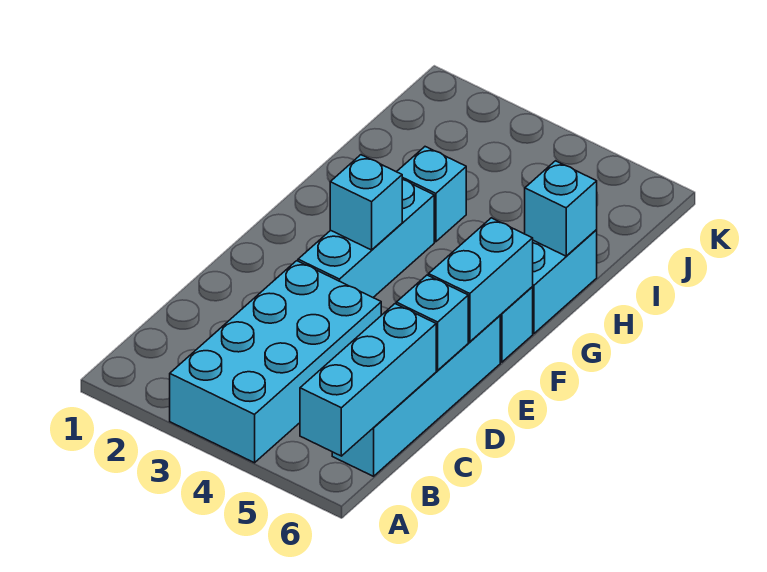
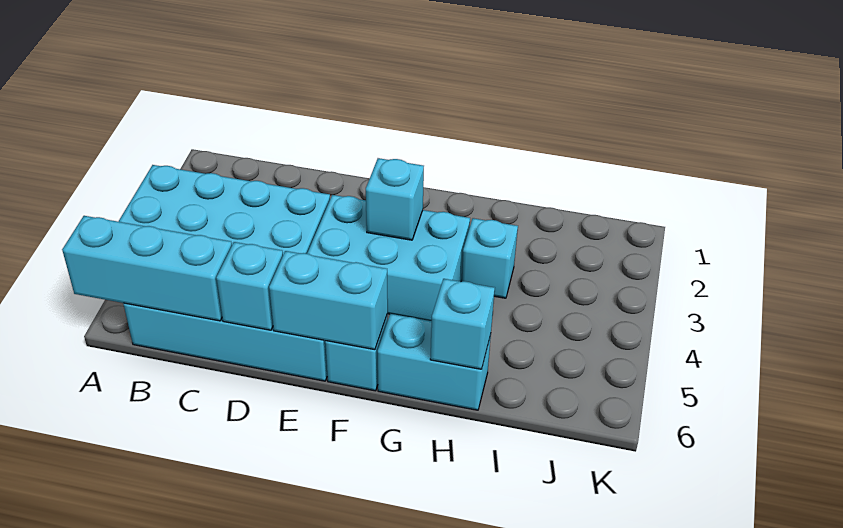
cyan 1x3 brick [298,180,434,297] -> cyan 2x3 brick [307,195,470,321]

